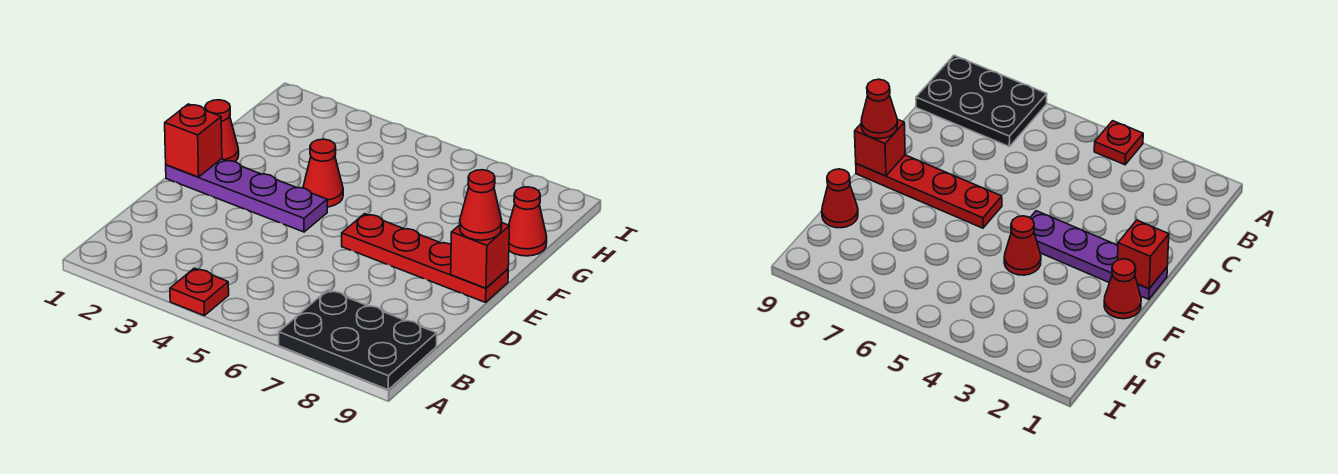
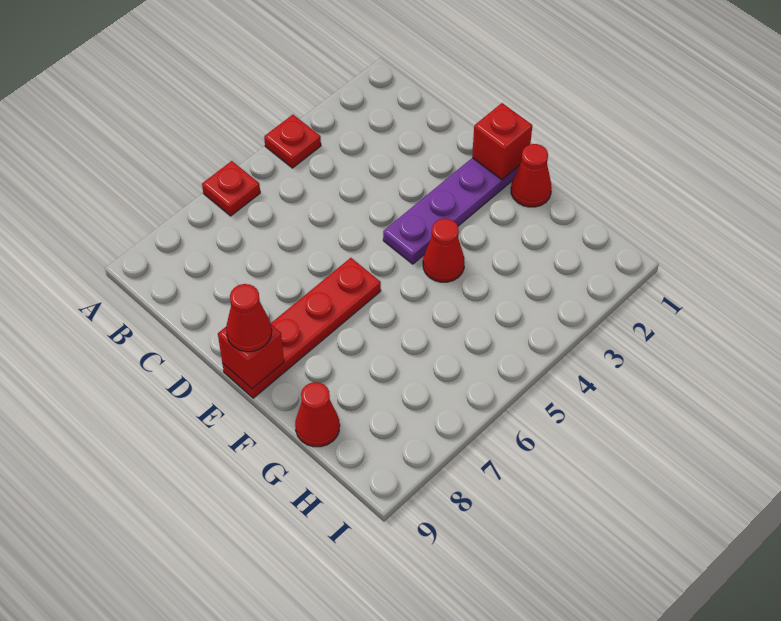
none -> red 1x1 plate [202,161,260,216]
black 2x3 plate [279,290,437,390] -> none

